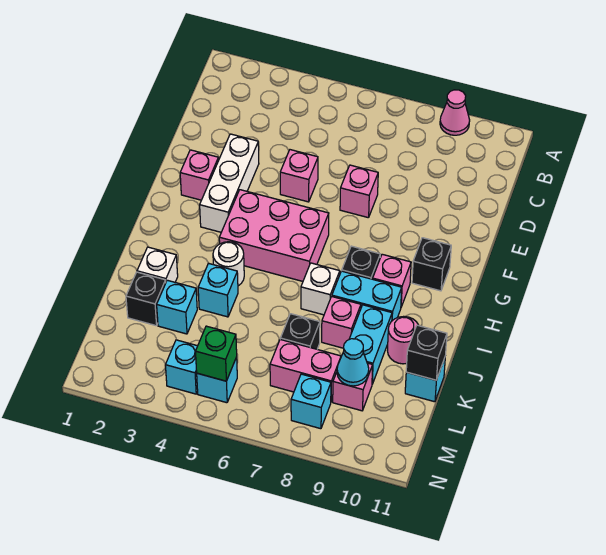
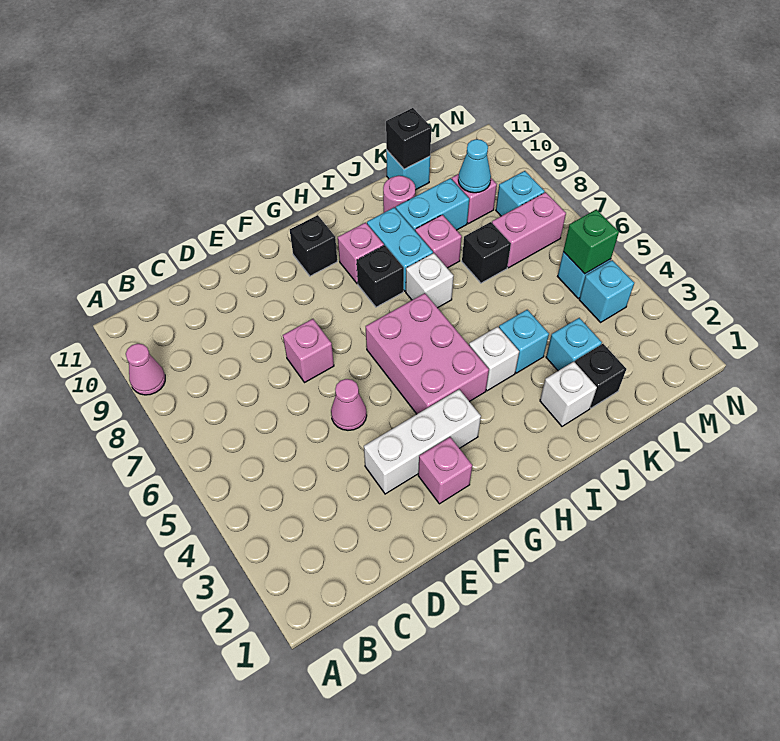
pink 1x1 brick [280,150,318,202] -> pink 1x1 cone [331,379,367,430]
white 1x1 round brick [213,242,244,286] -> white 1x1 brick [469,327,519,391]
pink 1x2 brick [270,339,341,401] -> pink 1x2 brick turned to [492,192,566,268]

